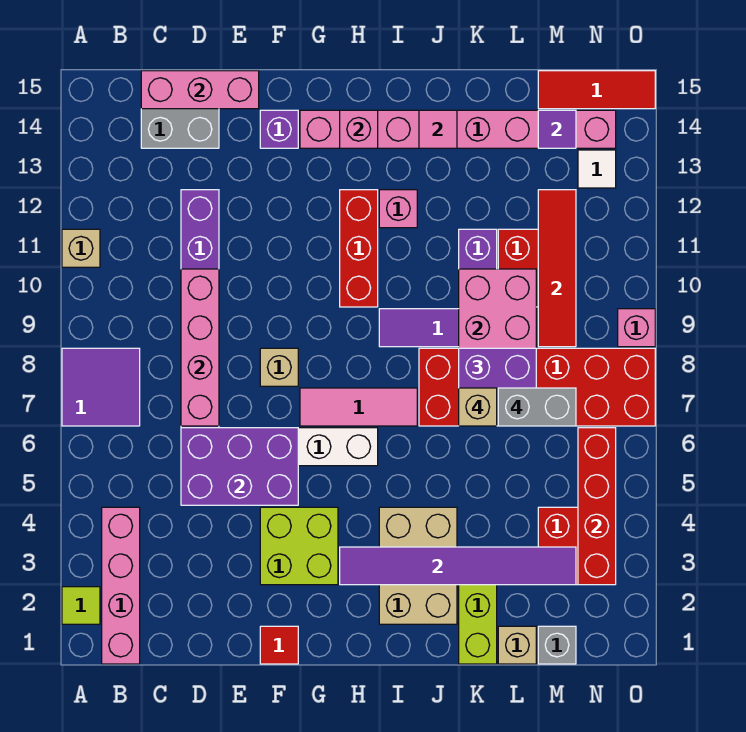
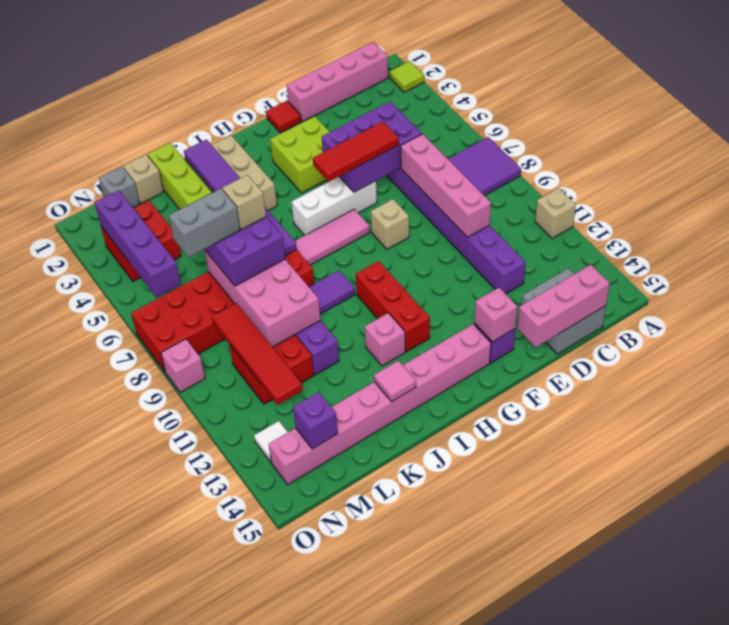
pink 1x4 brick [102,507,140,664] -> pink 1x4 brick turned to [287,42,388,121]
purple 1x6 tile [340,547,576,585] -> purple 1x6 tile turned to [184,139,297,255]
pink 1x1 brick [340,110,378,148] -> pink 1x1 brick moved to [475,288,517,342]
purple 1x1 tile [538,110,576,148] -> purple 1x1 brick [293,392,338,449]
red 1x3 tile [538,71,655,109] -> red 1x3 tile moved to [313,122,399,182]
red 1x4 brick [578,428,616,585] -> purple 1x4 brick [95,190,181,298]

